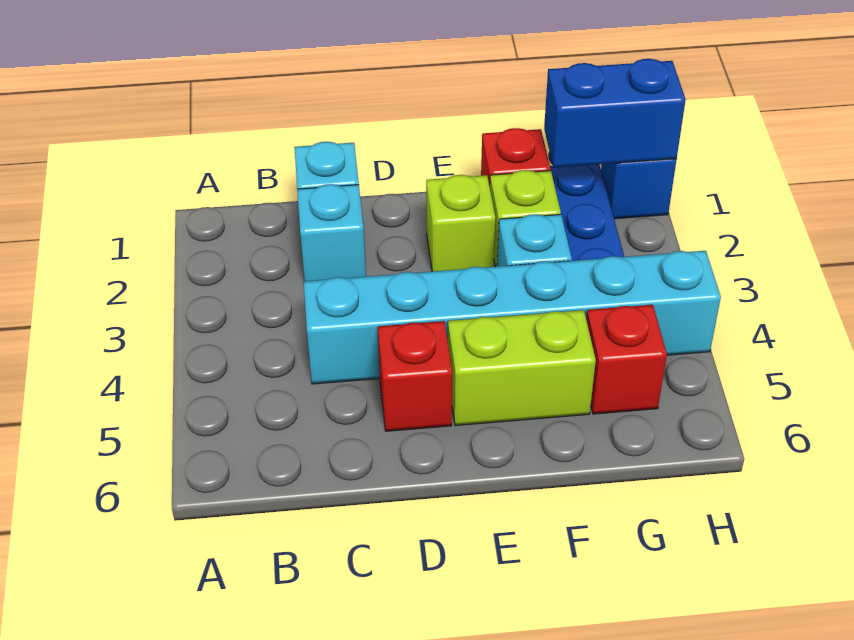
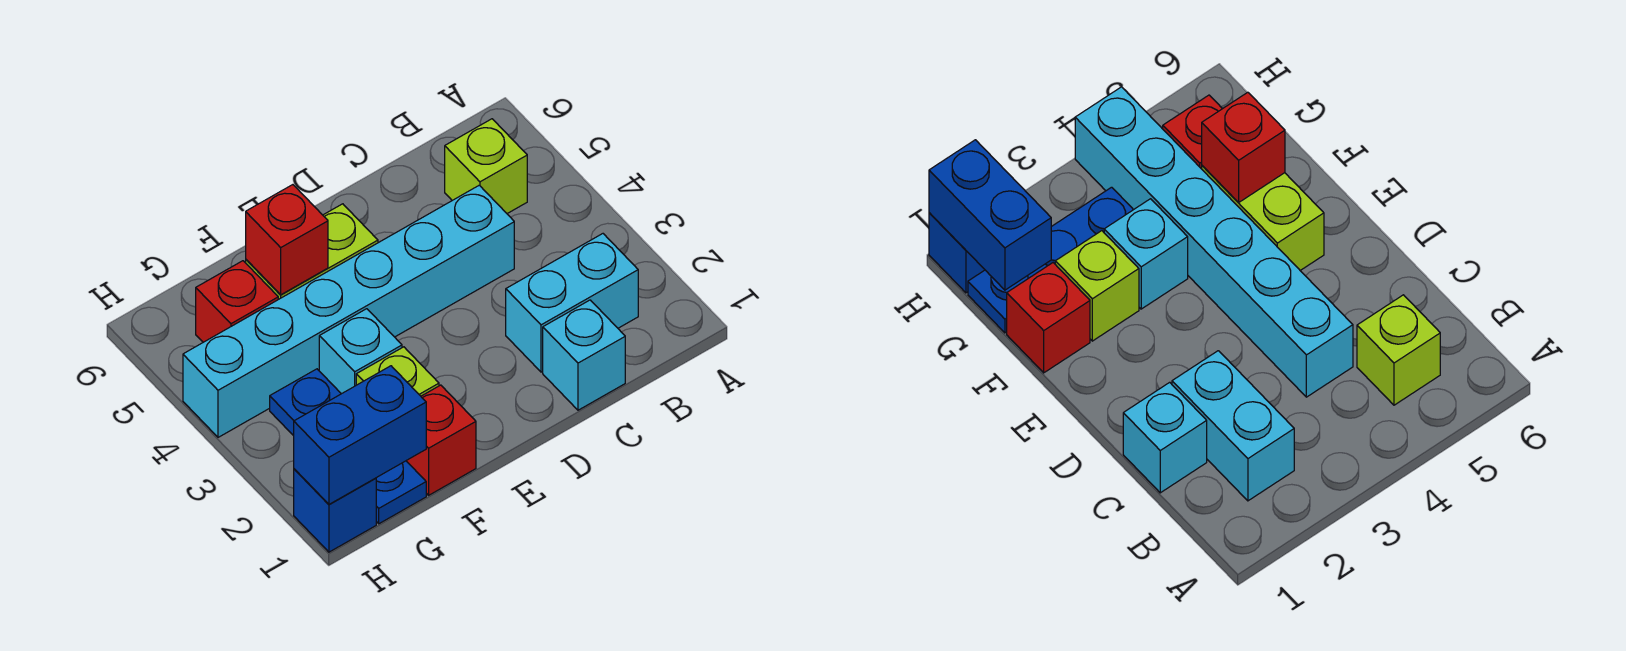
cyan 1x1 brick [297,184,366,281] -> cyan 1x2 brick [506,234,638,372]
red 1x1 brick [378,321,452,431] -> red 1x1 brick moved to [246,185,328,295]
lime 1x1 brick [426,175,495,271] -> lime 1x1 brick moved to [445,119,527,214]

